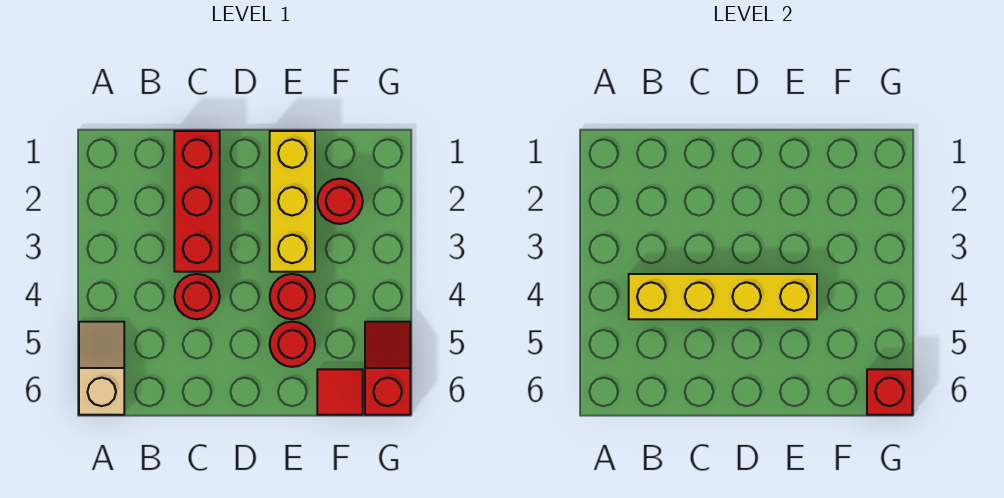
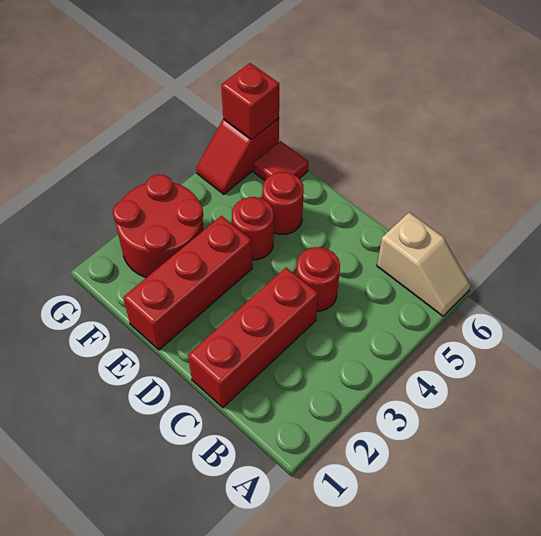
tan 1x2 slope [79,322,124,415] -> tan 1x2 slope turned to [377,212,471,316]
yellow 1x4 brick [629,274,817,319] -> none
yellow 1x3 brick [270,131,315,272] -> red 1x3 brick [123,216,252,350]
red 1x1 round brick [317,179,363,224] -> red 2x2 round brick [113,175,204,278]

